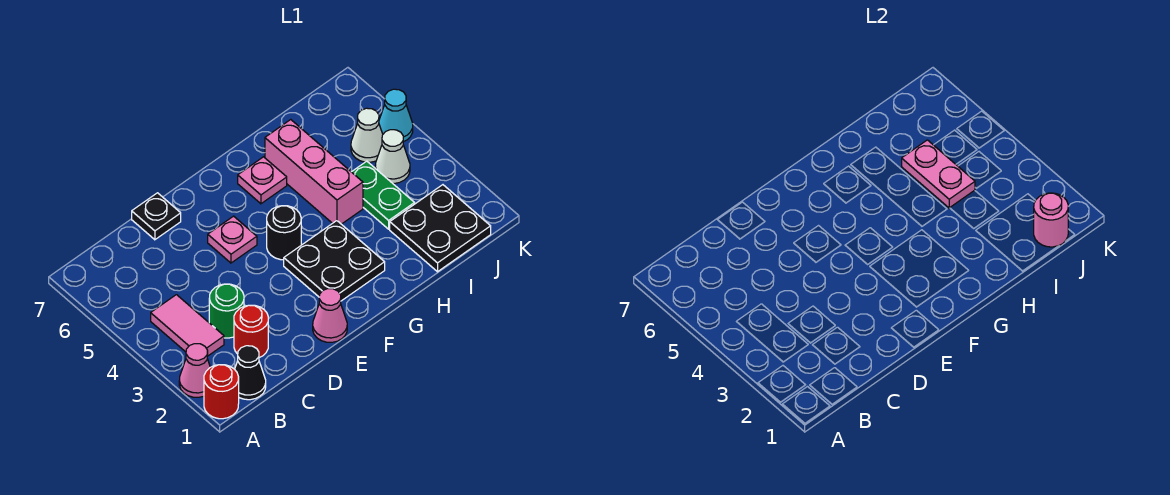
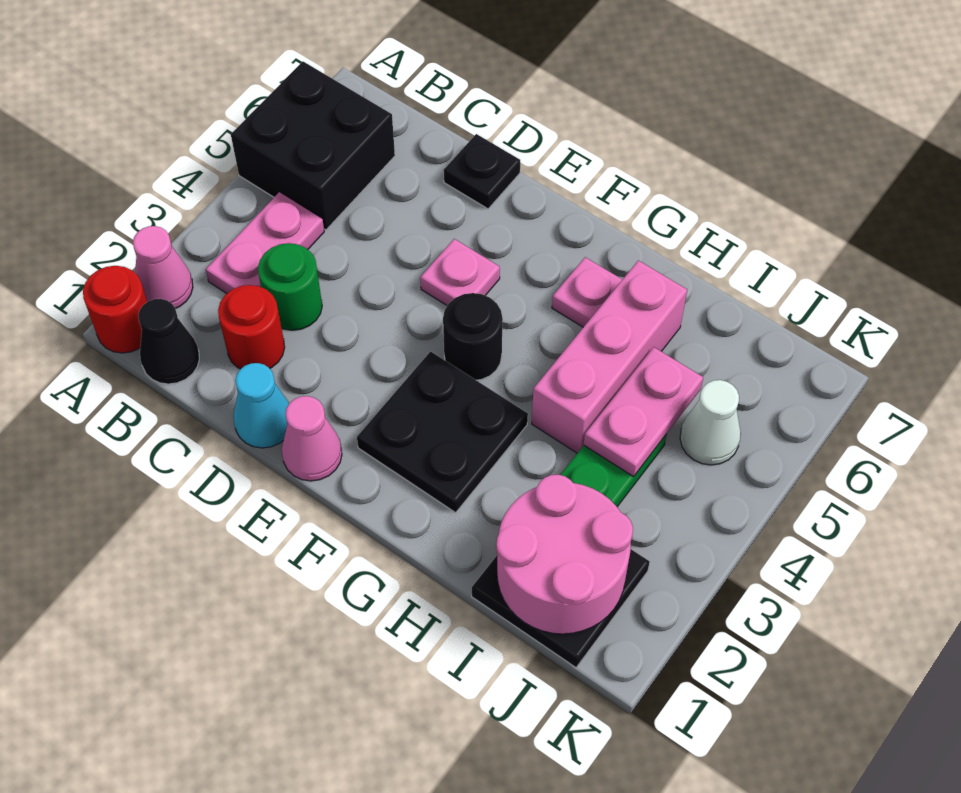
none -> black 2x2 brick [231,62,395,230]
pink 1x2 tile [151,295,224,356] -> pink 1x2 plate [206,192,324,293]
pink 1x1 round brick [1034,193,1068,247] -> pink 2x2 round brick [496,475,633,634]
white 1x1 cone [375,130,410,184] -> none
cyan 1x1 cone [379,89,413,142] -> cyan 1x1 cone moved to [233,363,289,448]

